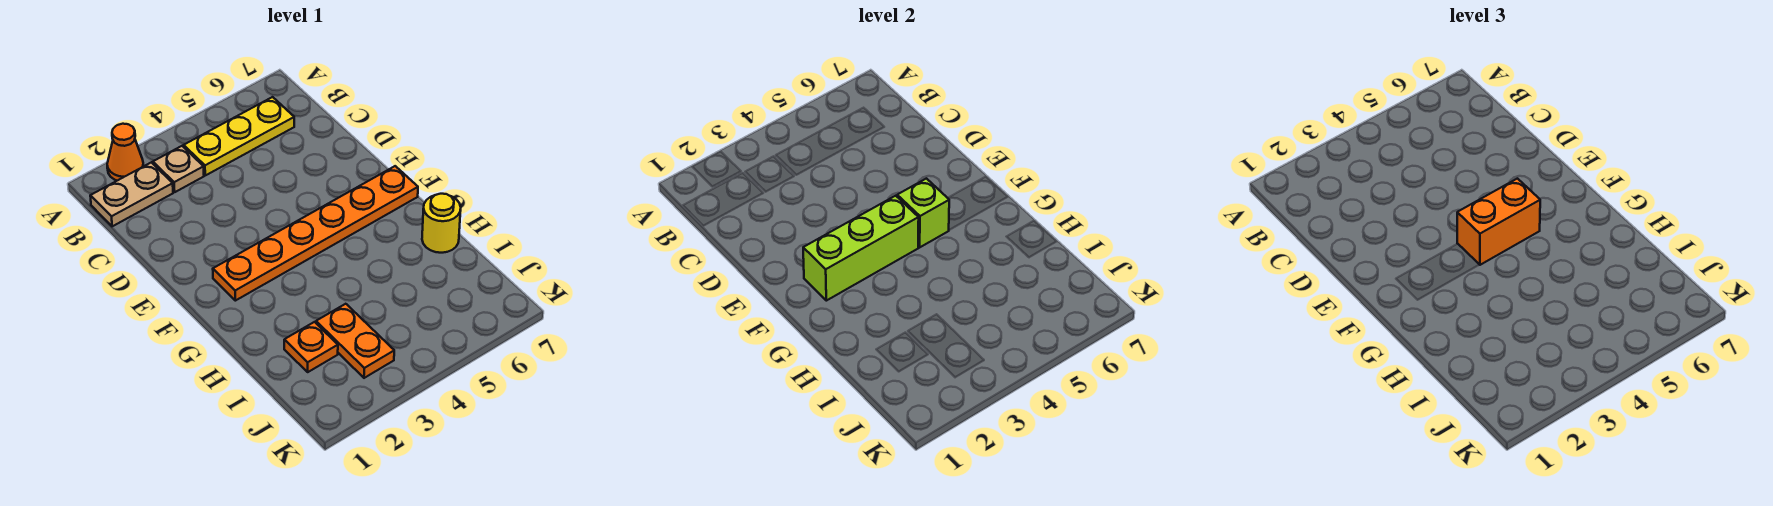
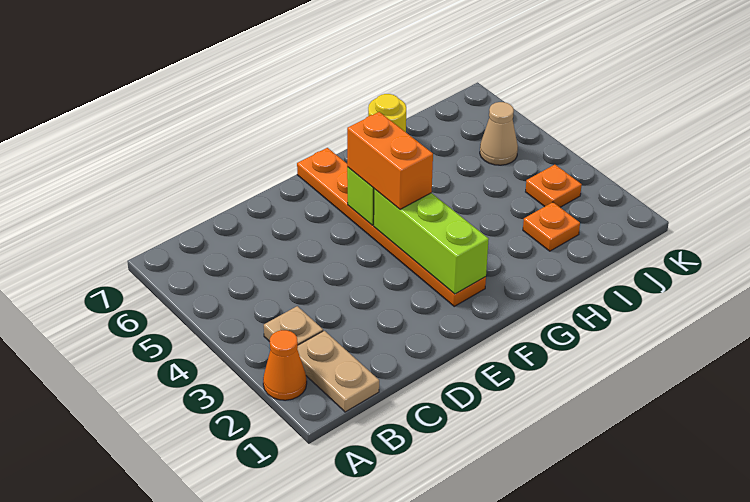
yellow 1x3 plate [184,97,294,175] -> none
orange 1x2 plate [316,304,394,378] -> orange 1x1 plate [526,165,582,207]
none -> tan 1x1 cone [480,102,518,165]

